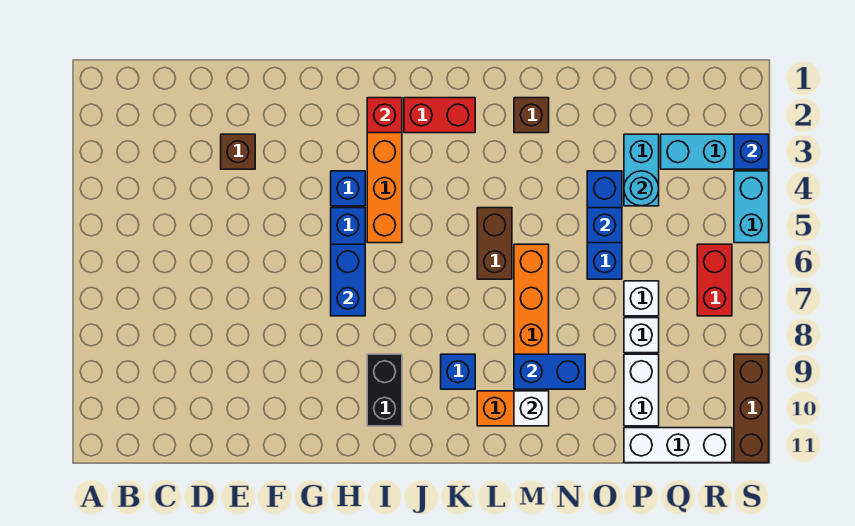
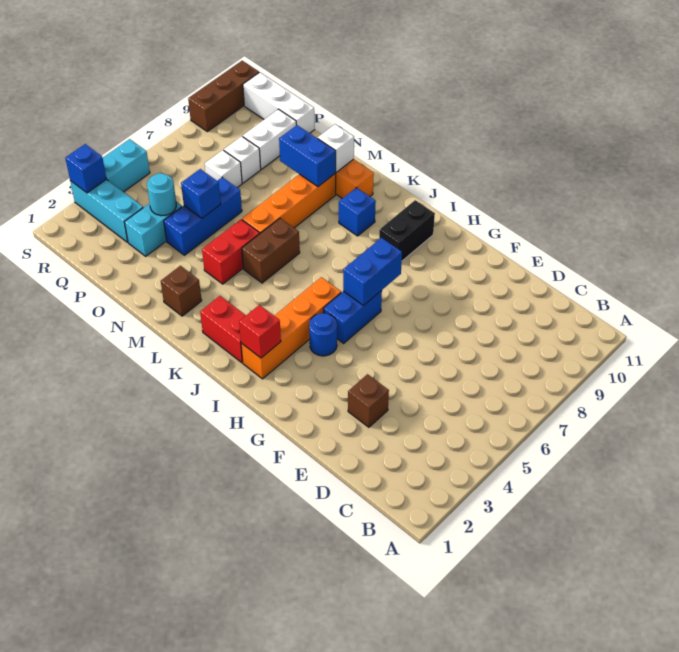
blue 1x1 brick [331,171,365,206] -> blue 1x1 round brick [309,313,337,356]
red 1x2 brick [697,244,732,316] -> red 1x2 brick moved to [202,220,260,284]

